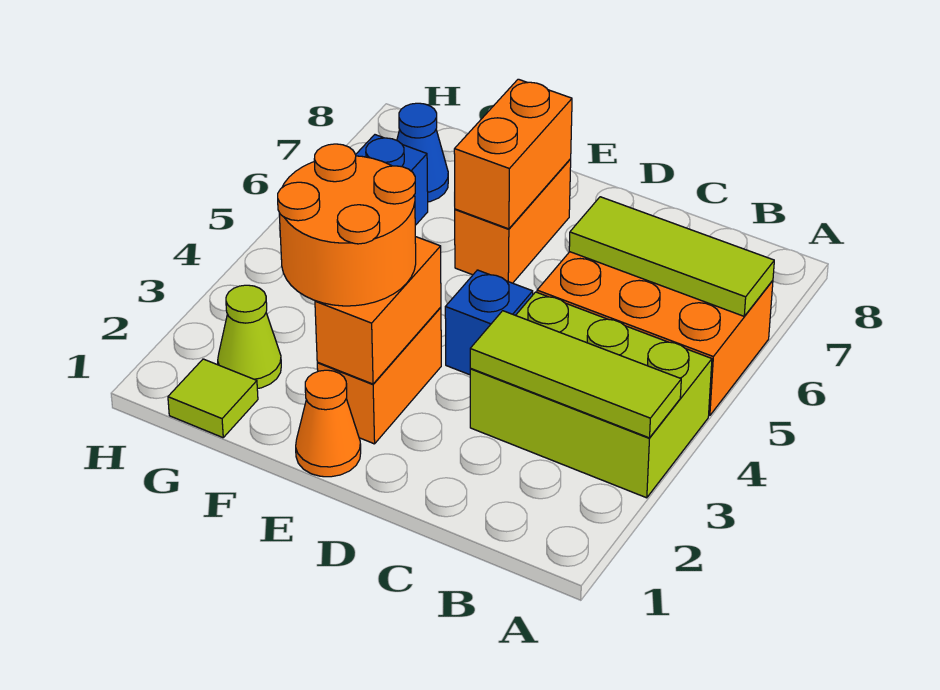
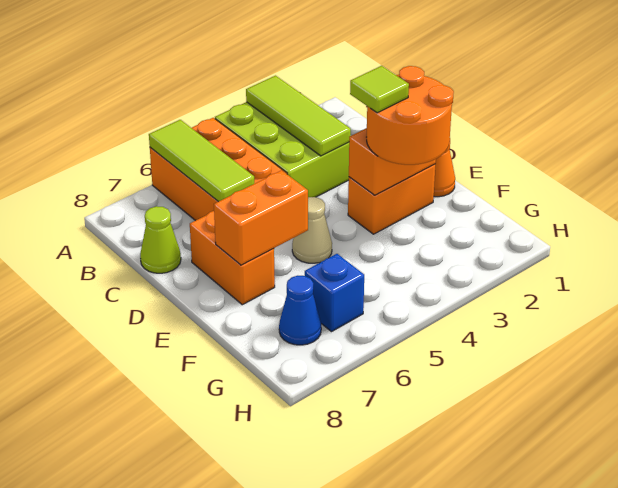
blue 1x1 brick [445,270,533,375] -> none
none -> tan 1x1 cone [292,197,332,263]
orange 1x2 brick [455,159,571,283] -> orange 1x2 brick turned to [190,211,275,305]
lime 1x1 tile [168,359,258,438] -> lime 1x1 tile moved to [350,66,409,113]
lime 1x1 cone [218,285,281,389] -> lime 1x1 cone moved to [140,206,181,273]

